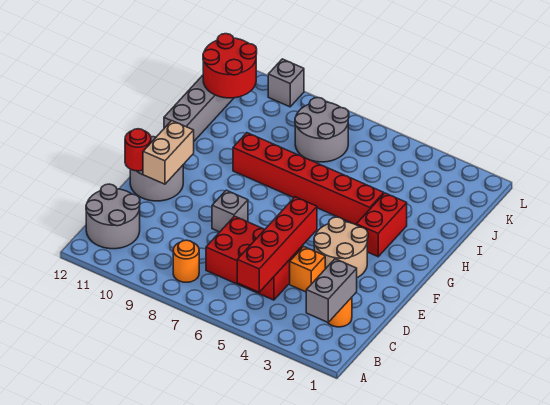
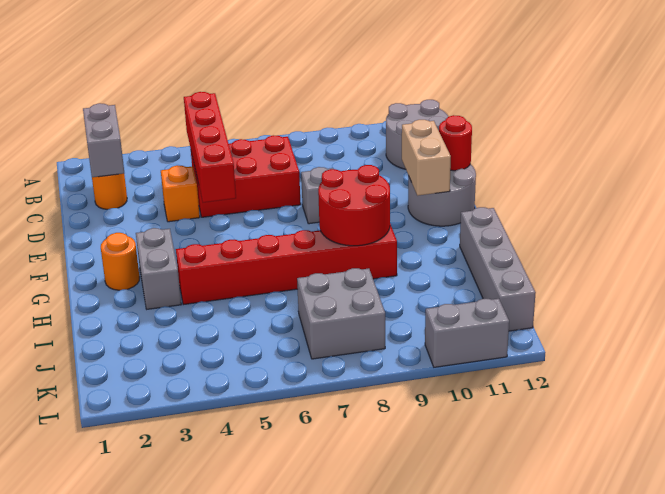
orange 1x1 round brick [173,240,199,282] -> orange 1x1 round brick moved to [101,233,140,290]
tan 2x2 round brick [314,217,368,278] -> none
red 1x2 brick [356,193,407,257] -> grey 1x2 brick [136,228,181,309]
grey 2x2 round brick [295,97,349,162] -> grey 2x2 brick [297,268,385,359]
red 2x2 round brick [203,34,257,98] -> red 2x2 round brick moved to [318,165,390,246]
grey 1x1 brick [268,59,304,107] -> grey 1x2 brick [425,299,509,367]

